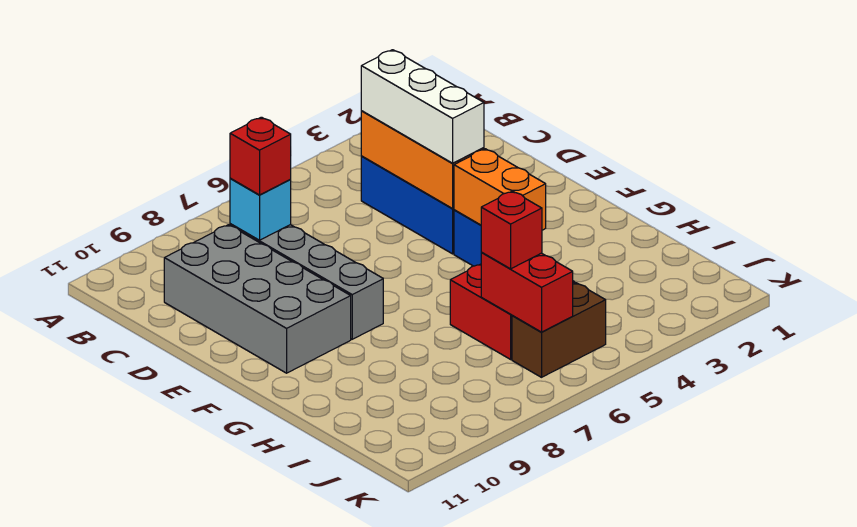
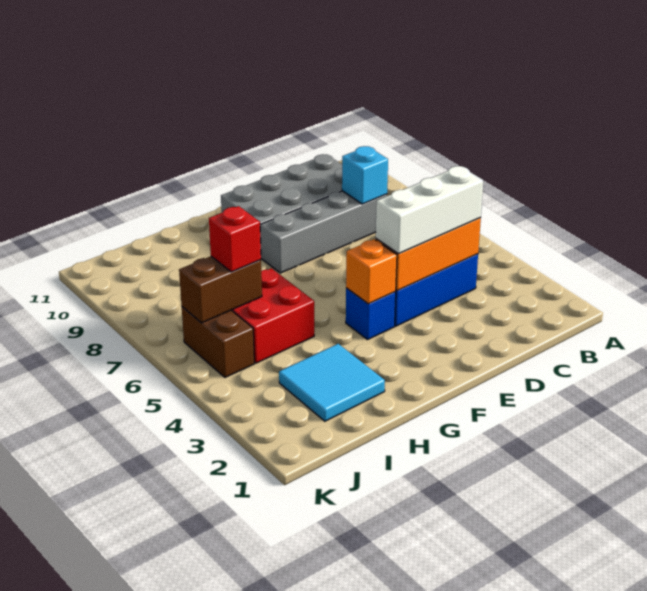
red 1x1 brick [230,117,291,195] -> none
orange 1x2 brick [454,149,546,230] -> orange 1x1 brick [346,239,397,304]
none -> cyan 2x2 tile [279,344,385,421]
red 1x2 brick [481,253,573,332] -> brown 1x2 brick [179,256,262,323]

